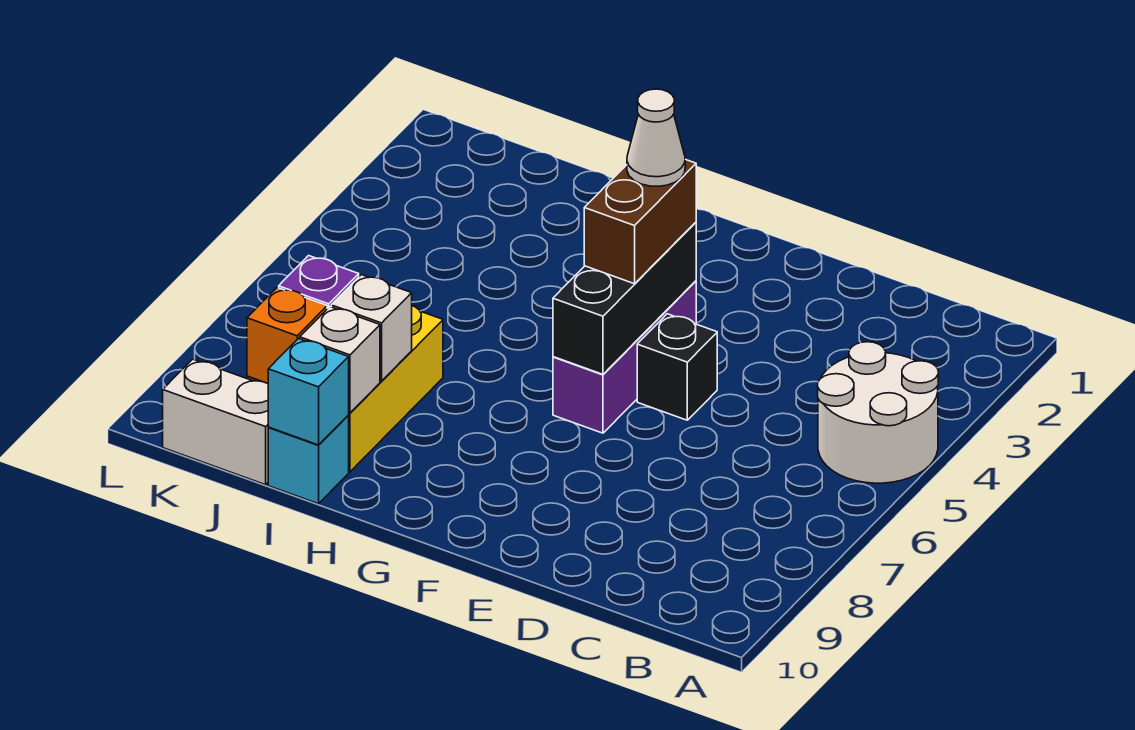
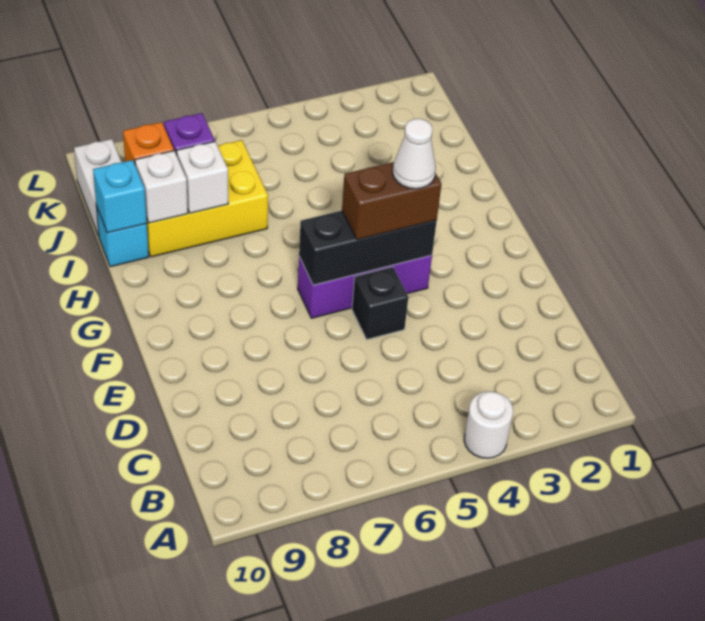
white 2x2 round brick [818,342,938,483] -> white 1x1 round brick [464,391,513,458]

